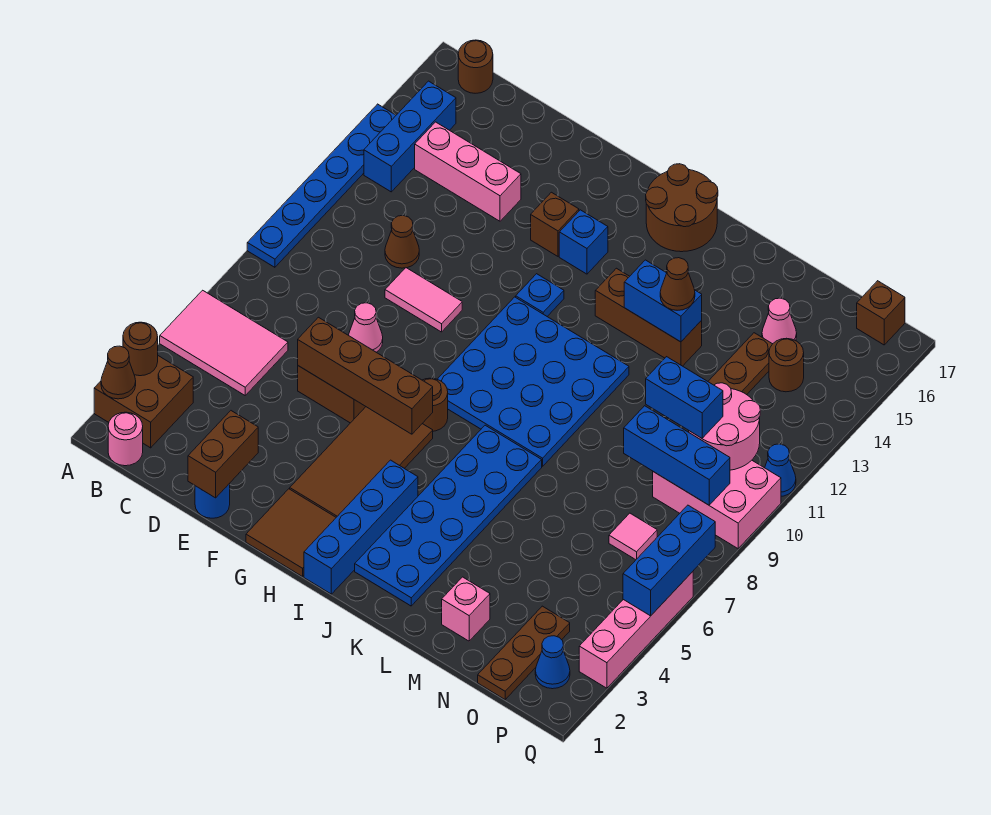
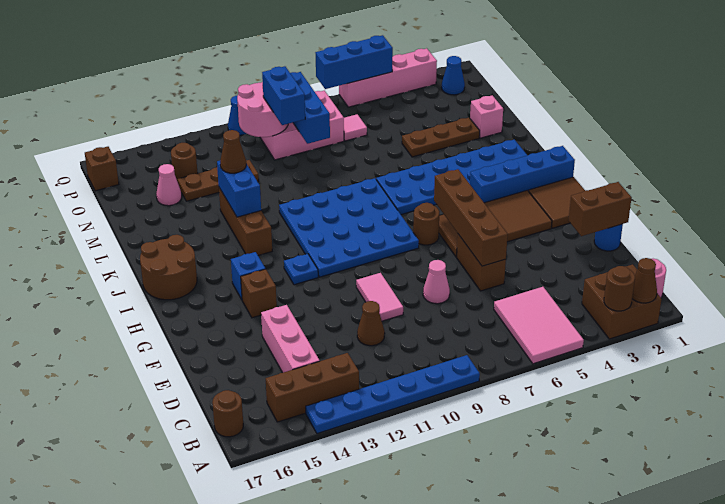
blue 1x3 brick [364,81,456,192] -> brown 1x3 brick [266,353,359,422]
brown 1x3 plate [478,606,570,699] -> brown 1x3 plate moved to [402,118,480,157]
pink 2x3 brick [653,460,781,549] -> pink 2x3 brick turned to [260,91,344,160]

